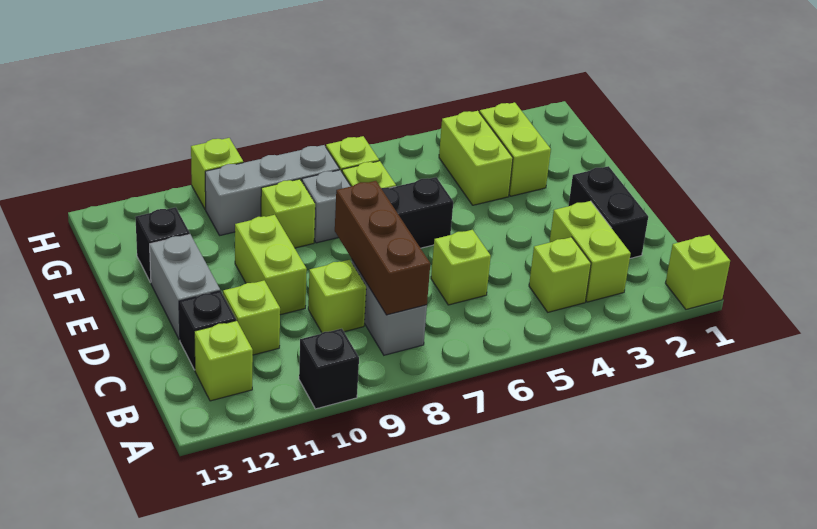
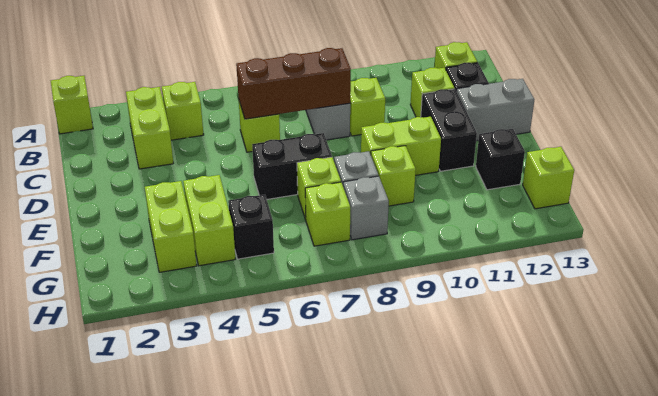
black 1x1 brick [299,329,359,409] -> black 1x1 brick moved to [228,195,274,259]
brown 1x3 brick [335,181,430,315] -> brown 1x3 brick turned to [236,48,351,119]
black 1x2 brick [569,166,648,258] -> black 1x2 brick moved to [421,89,477,171]
lime 1x2 brick [235,215,307,315] -> lime 1x2 brick turned to [361,117,441,175]
grey 1x2 brick [150,235,220,340] -> grey 1x2 brick turned to [456,79,535,141]
grey 1x3 brick [205,145,339,235] -> grey 1x1 brick [343,176,389,240]
lime 1x1 brick [191,138,243,210] -> lime 1x1 brick moved to [523,147,574,209]

